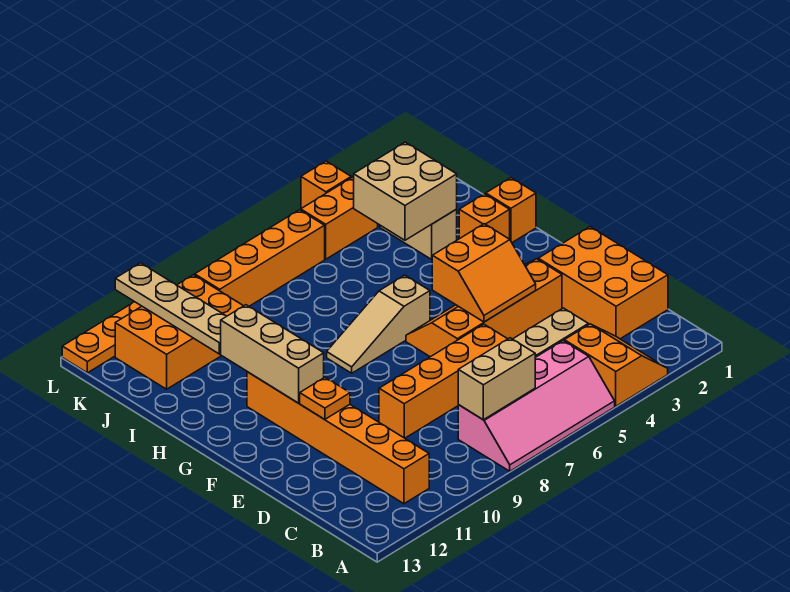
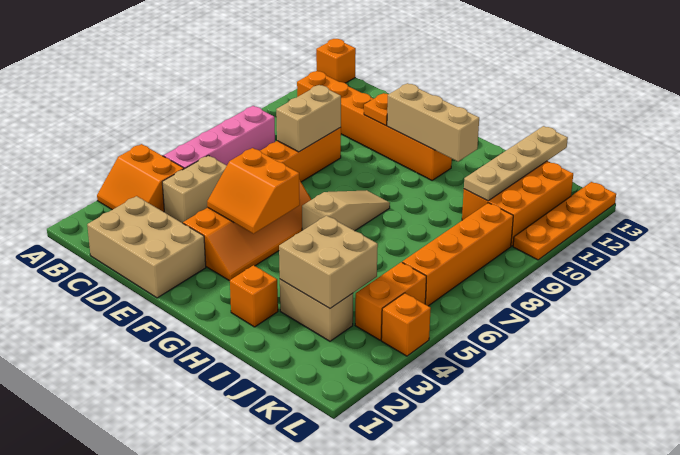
tan 1x2 brick [458,338,535,420] -> tan 1x2 brick moved to [276,85,341,152]
orange 2x3 brick [538,227,668,339] -> tan 2x3 brick [87,196,206,298]
orange 2x2 slope [432,224,536,322] -> orange 2x2 slope turned to [207,148,300,234]
orange 1x1 brick [486,178,536,243] -> orange 1x1 brick moved to [316,39,356,83]
tan 1x4 plate [115,263,227,354] -> tan 1x4 plate turned to [464,126,568,201]

